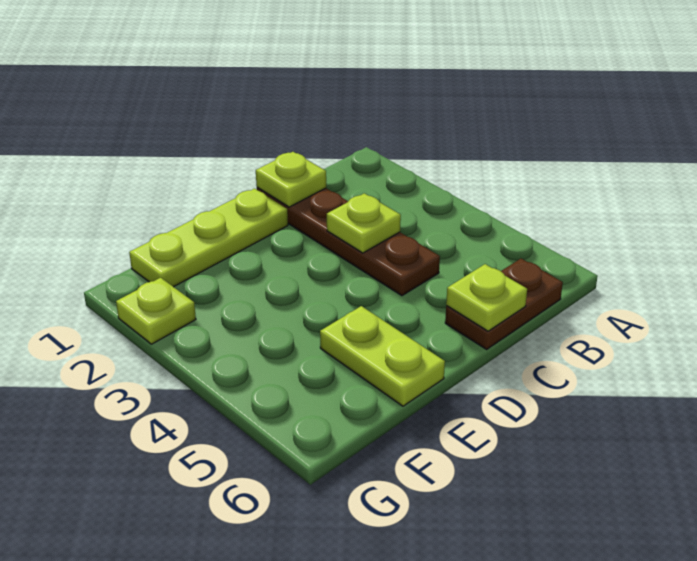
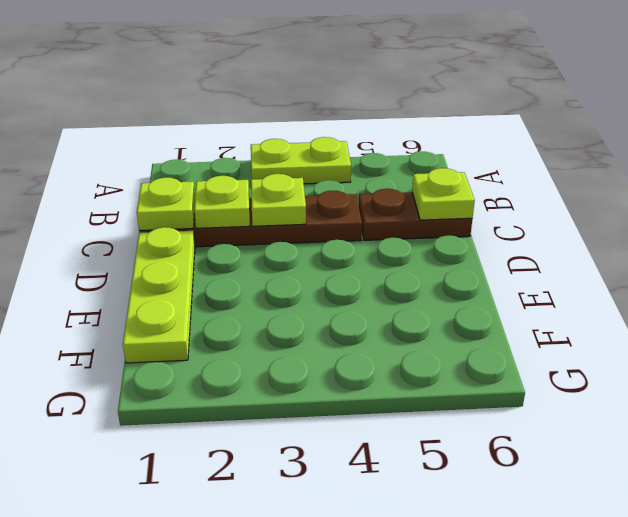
brown 1x2 plate [445,259,563,349] -> brown 1x2 plate turned to [359,189,472,240]
lime 1x2 plate [320,306,445,406] -> lime 1x2 plate moved to [251,137,351,184]
lime 1x1 plate [116,278,196,344] -> lime 1x1 plate moved to [194,176,250,228]

